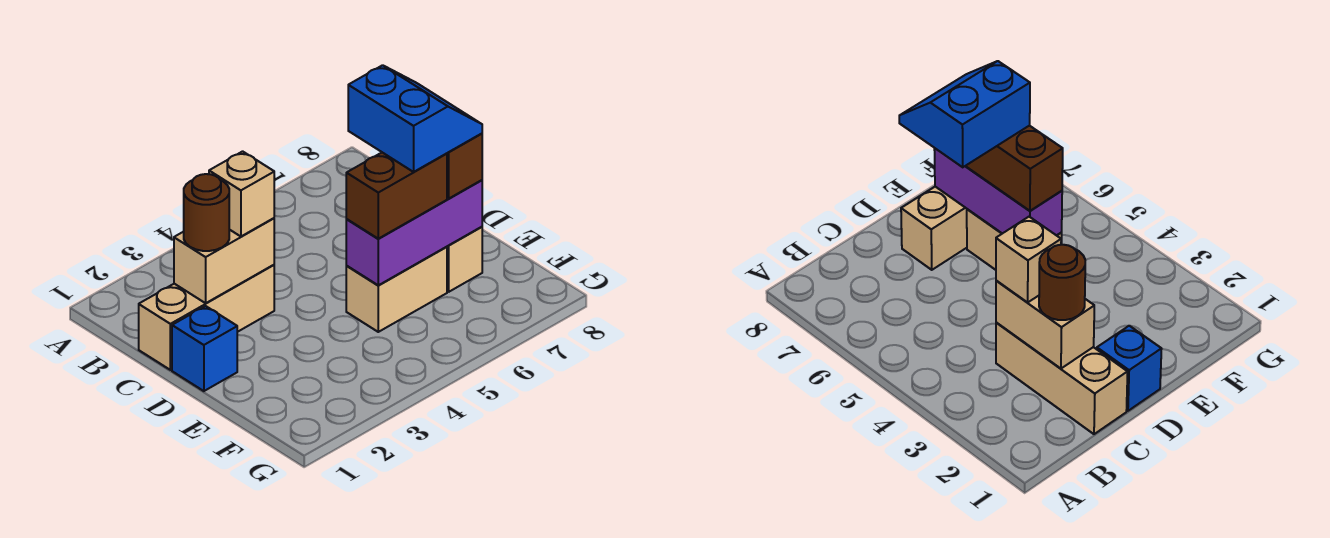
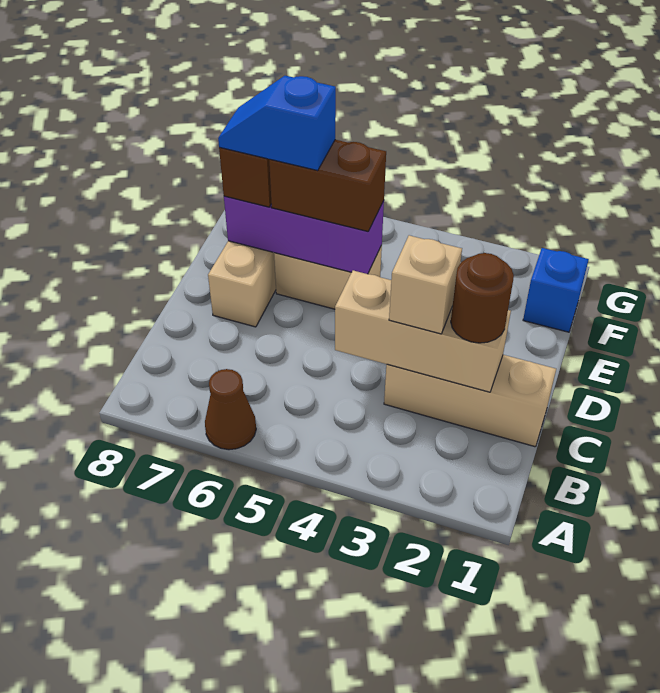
none -> brown 1x1 cone [205,369,256,450]
tan 1x2 brick [174,218,274,303] -> tan 1x3 brick [335,270,511,392]
blue 1x1 brick [172,306,237,391] -> blue 1x1 brick moved to [523,248,589,332]
blue 2x2 slope [348,65,482,172] -> blue 1x2 slope [218,76,336,171]

